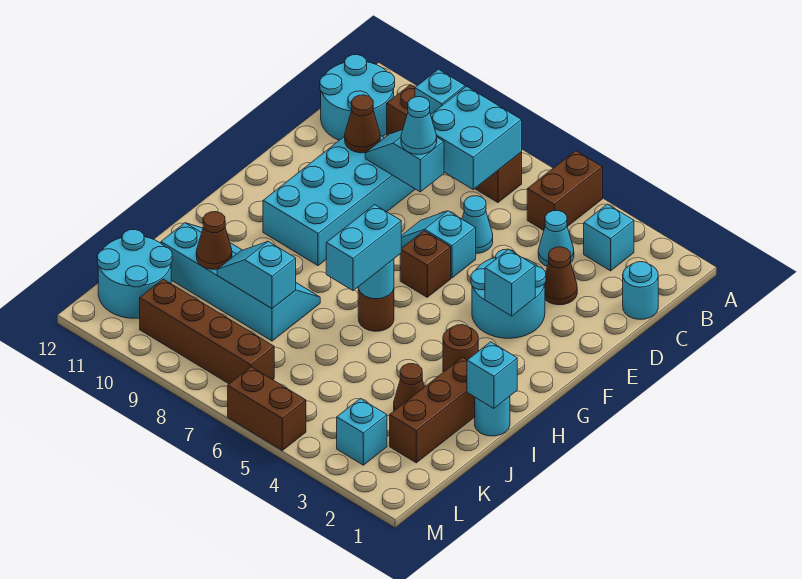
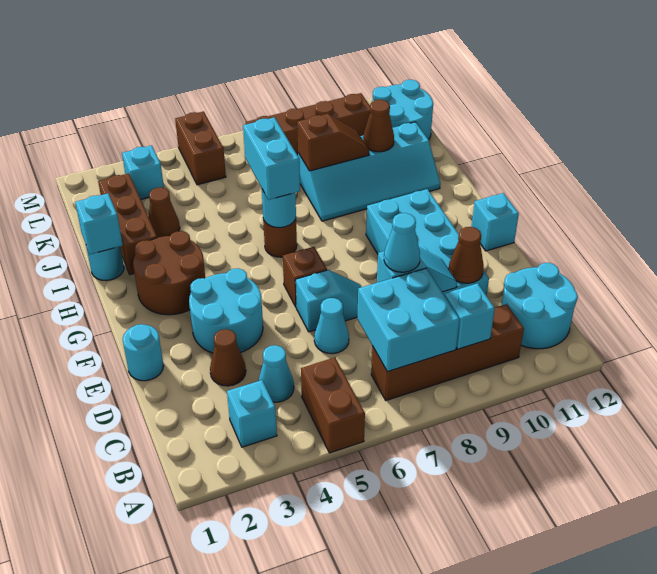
cyan 1x1 round brick [623,262,658,319] -> cyan 1x1 round brick moved to [123,324,163,381]
cyan 1x1 brick [485,249,535,316] -> cyan 1x1 brick moved to [472,193,519,251]
brown 1x1 round brick [443,325,478,372] -> brown 2x2 round brick [133,231,205,315]
cyan 1x2 slope [217,242,296,308] -> brown 1x2 slope [297,114,369,171]
brown 1x2 brick [228,367,306,450] -> brown 1x2 brick turned to [175,111,226,185]

